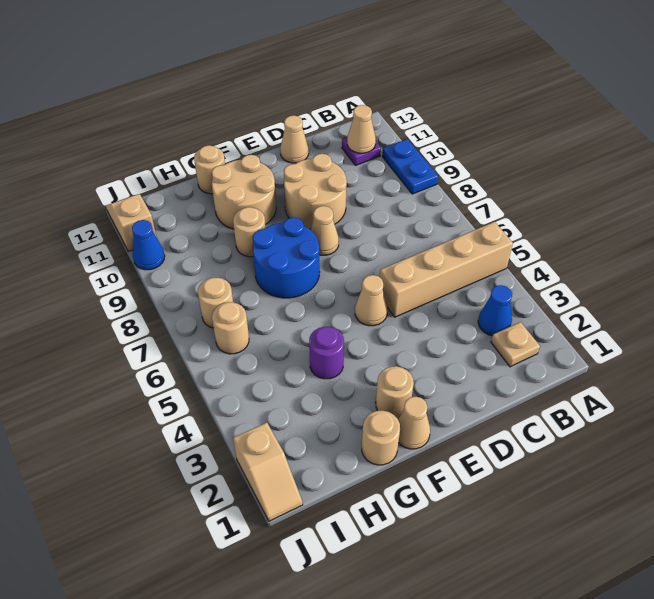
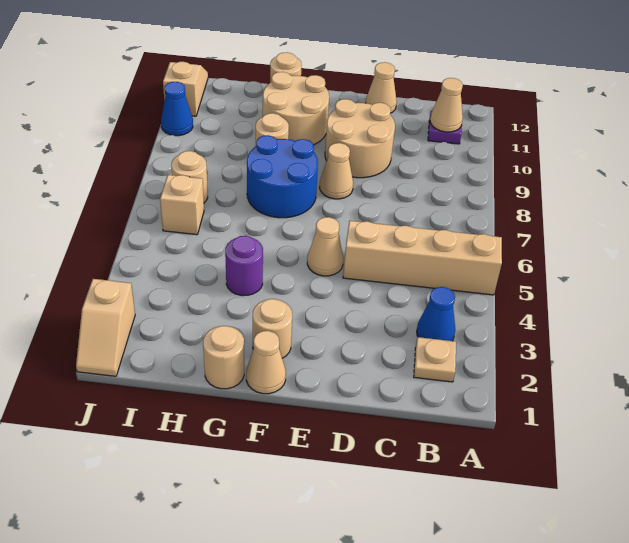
blue 1x2 plate [382,139,438,194] -> none
tan 1x1 round brick [212,302,249,354] -> tan 1x1 brick [160,175,204,235]

